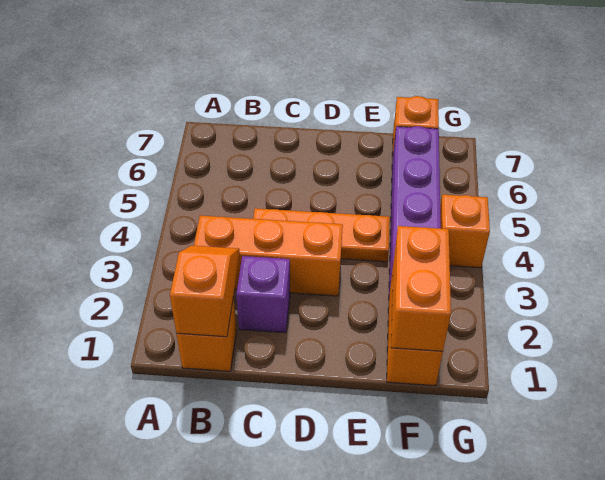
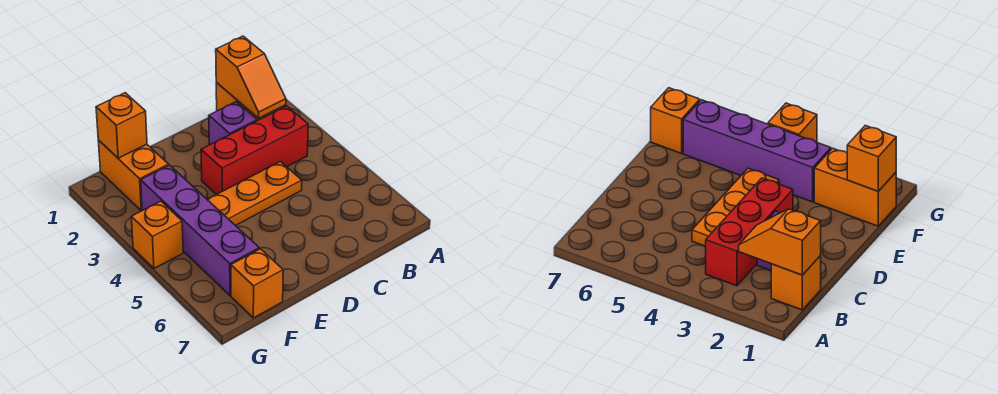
orange 1x3 brick [194,216,343,296] -> red 1x3 brick [201,106,308,195]
orange 1x2 brick [391,226,451,351] -> orange 1x1 brick [96,93,147,158]

